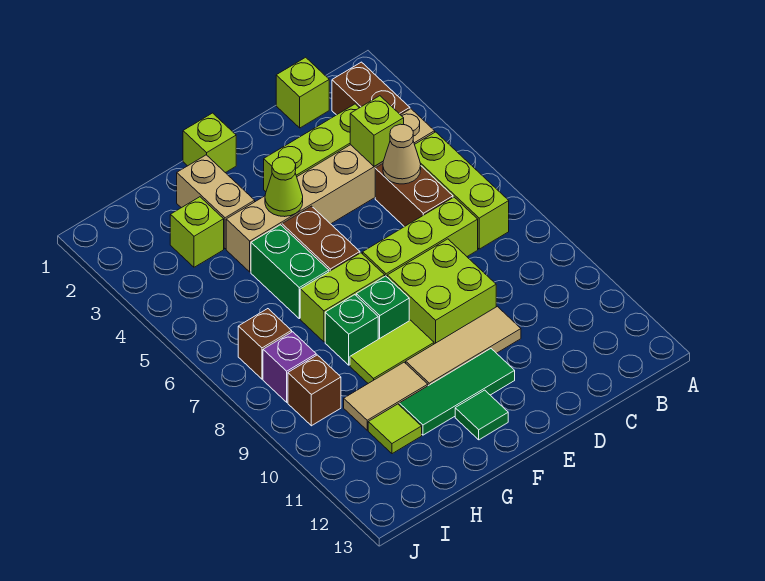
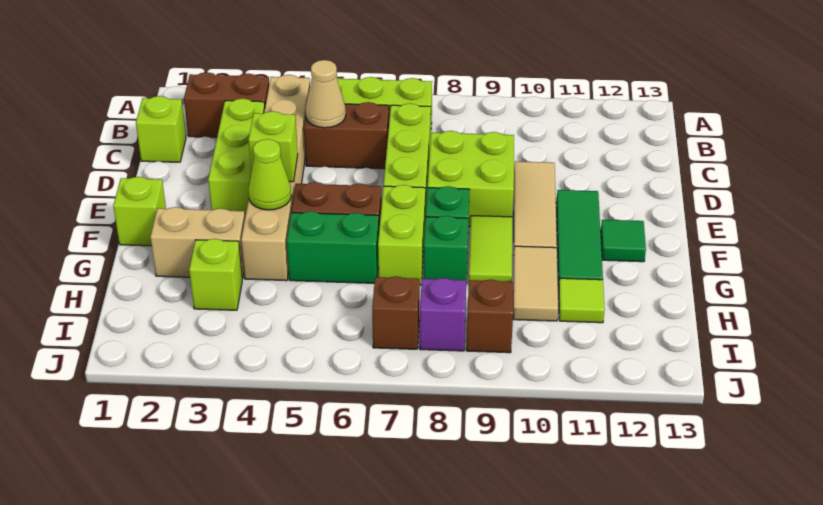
lime 1x1 brick [350,96,404,166] -> lime 1x1 brick moved to [249,111,298,182]

